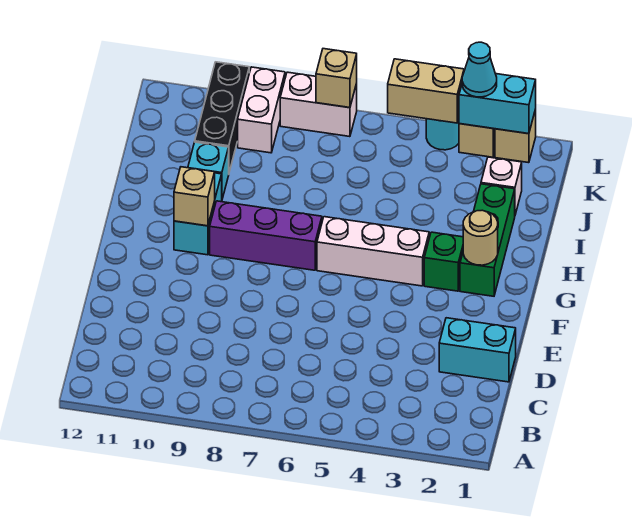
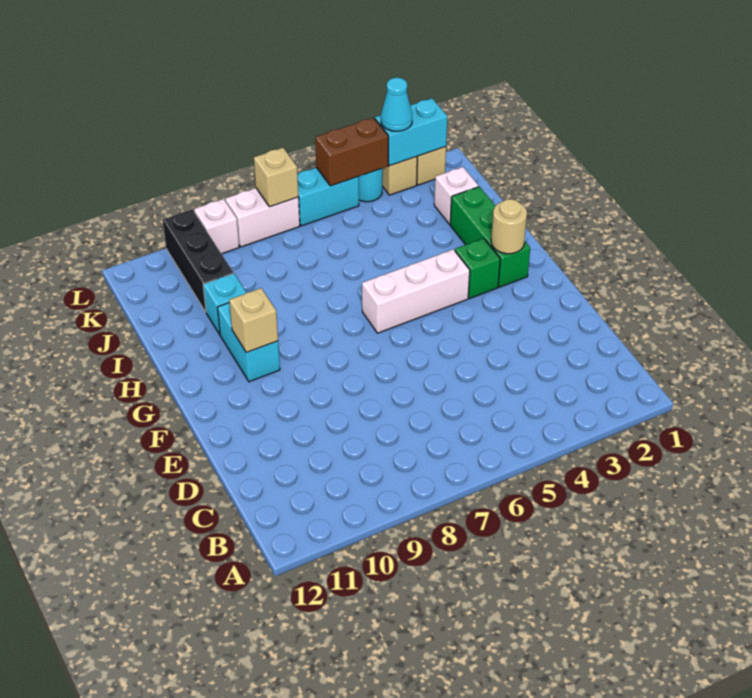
cyan 1x2 brick [439,318,516,382] -> cyan 1x2 brick moved to [297,168,359,226]
purple 1x3 brick [210,201,322,270] -> none
white 1x2 brick [238,67,285,153] -> white 1x1 brick [194,199,239,254]
tan 1x2 brick [388,59,464,123] -> brown 1x2 brick [315,118,388,186]

